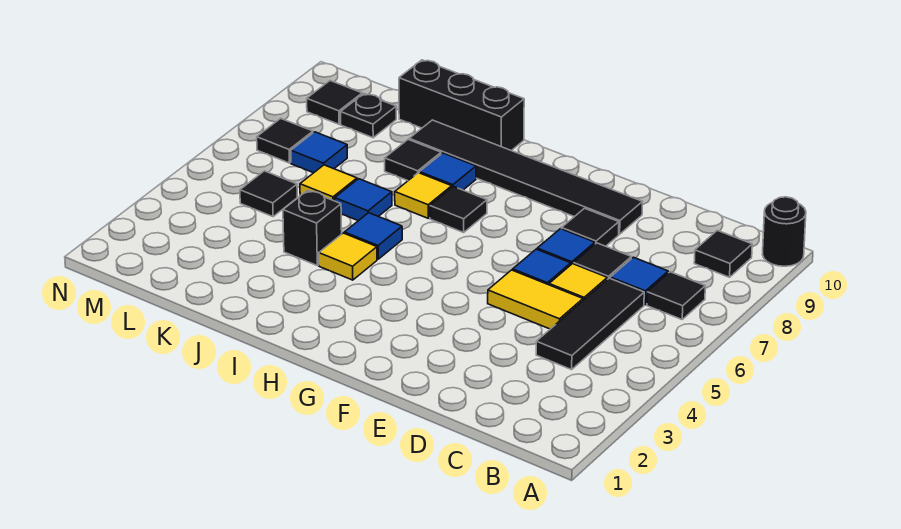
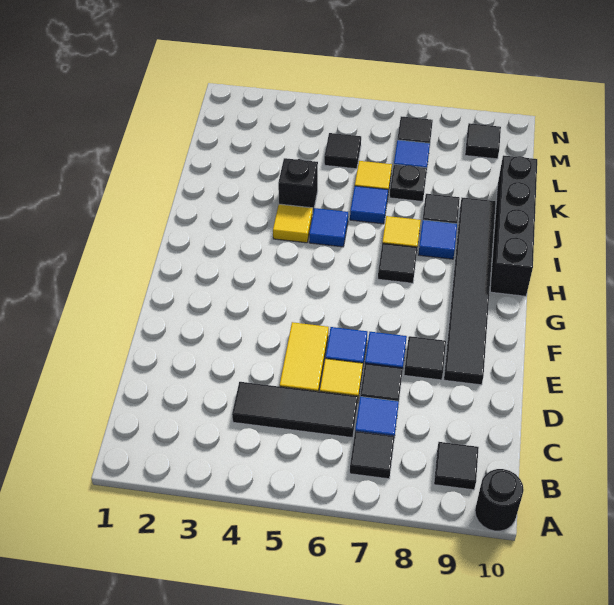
black 1x3 brick [399,60,524,151] -> black 1x4 brick [490,155,537,296]
black 1x1 plate [341,94,396,138] -> black 1x1 plate moved to [389,164,427,202]

